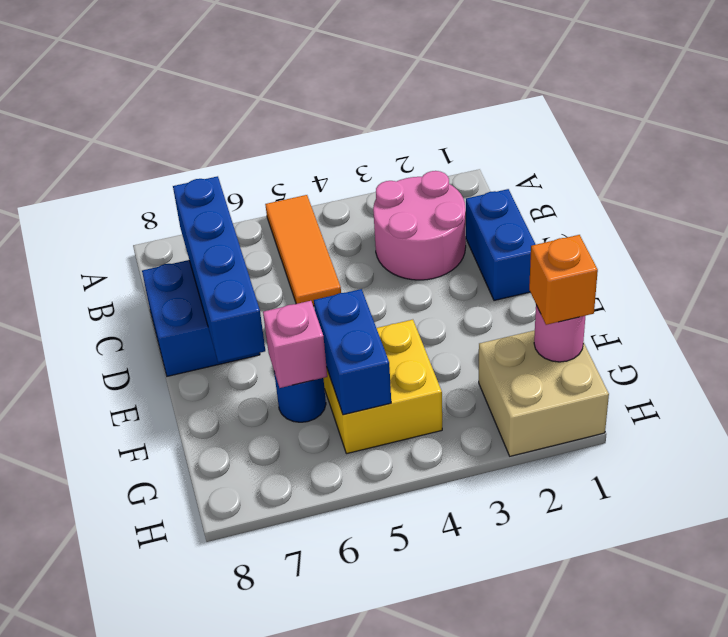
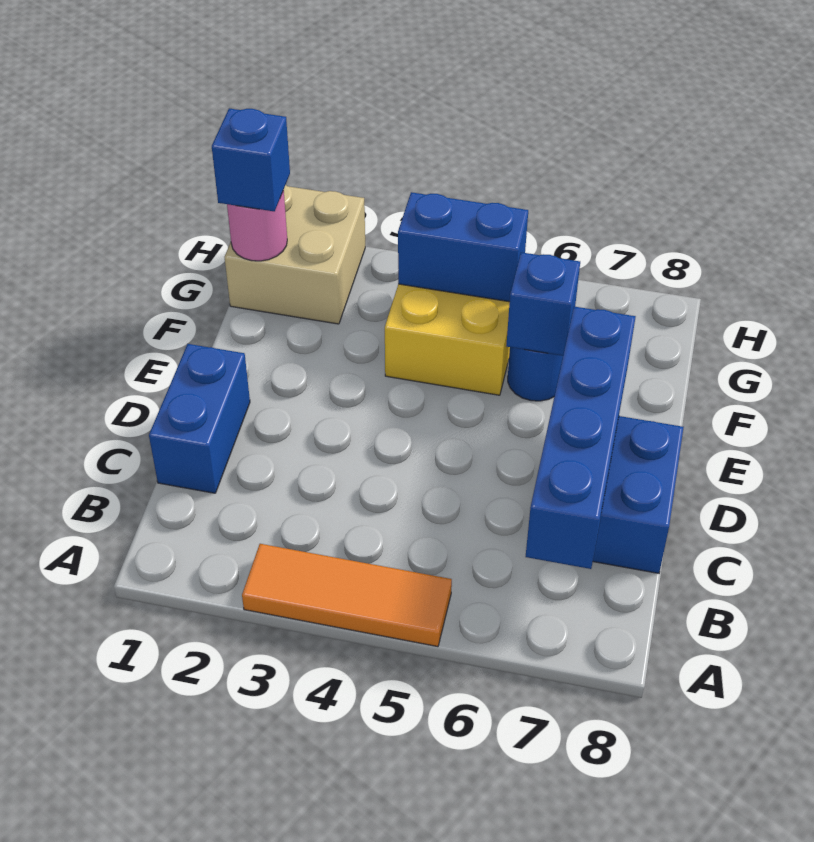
orange 1x3 tile [265,195,341,306] -> orange 1x3 tile turned to [242,544,452,647]
pink 2x2 round brick [373,171,466,280] -> none
blue 1x2 brick [314,289,391,415] -> blue 1x2 brick turned to [398,192,528,302]
pink 1x1 brick [263,301,327,388] -> blue 1x1 brick [506,252,580,356]
orange 1x1 brick [529,235,598,325] -> blue 1x1 brick [212,108,290,211]

